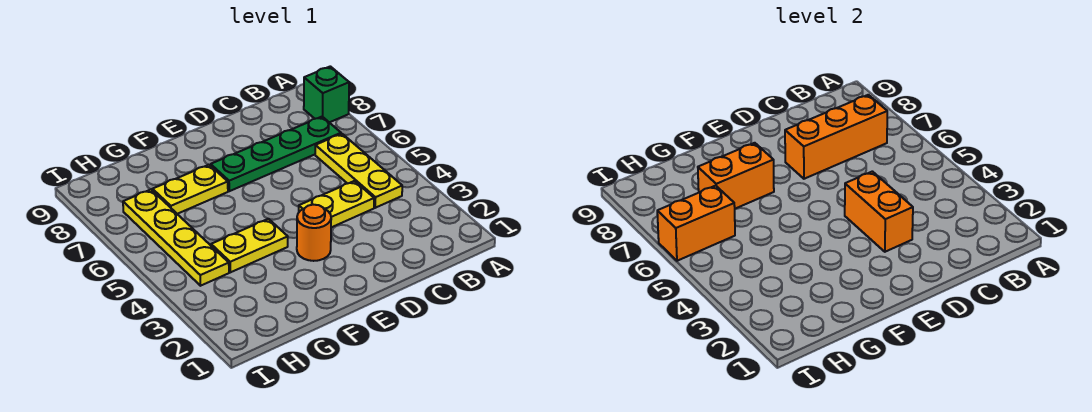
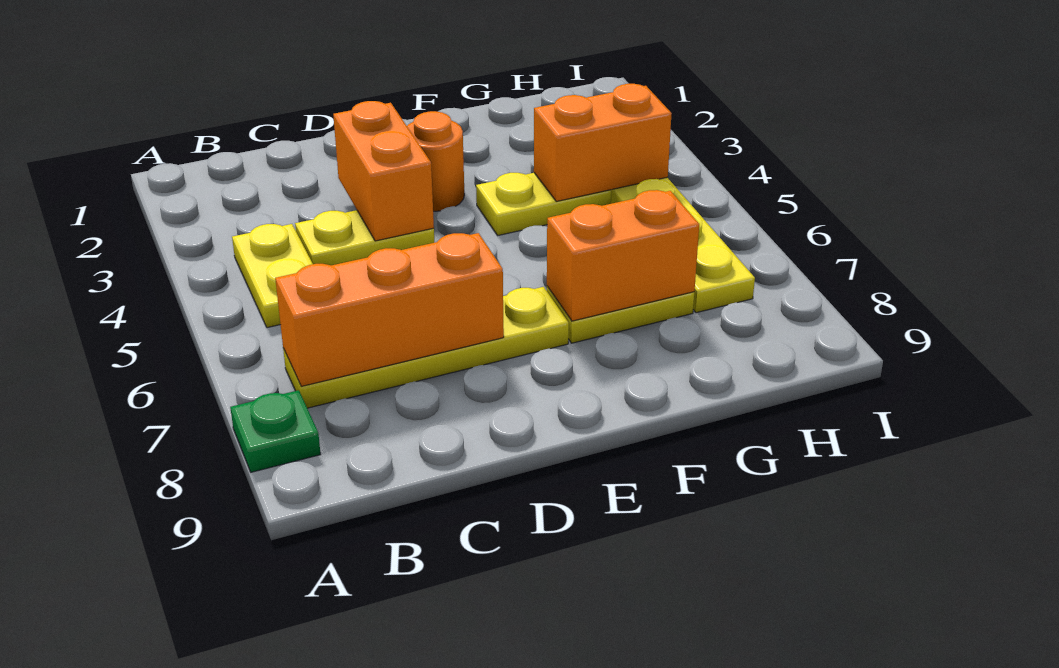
green 1x1 brick [304,66,349,122] -> green 1x1 plate [230,390,321,472]
yellow 1x3 plate [315,134,402,208] -> yellow 1x2 plate [232,224,313,328]
green 1x4 plate [210,117,341,191] -> yellow 1x4 plate [283,287,569,408]
orange 1x2 brick [657,186,735,261] -> orange 1x2 brick moved to [534,84,672,201]

